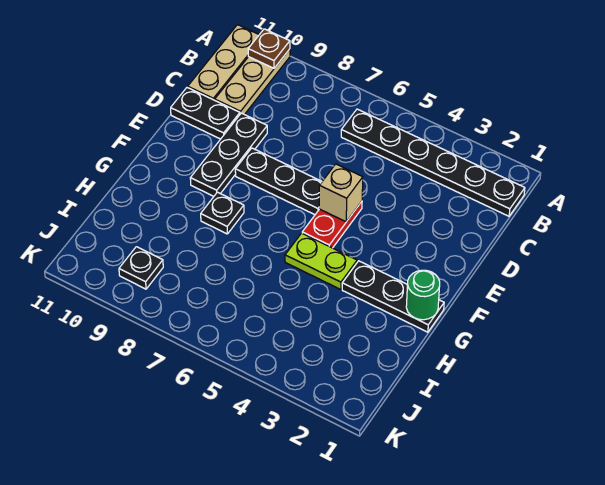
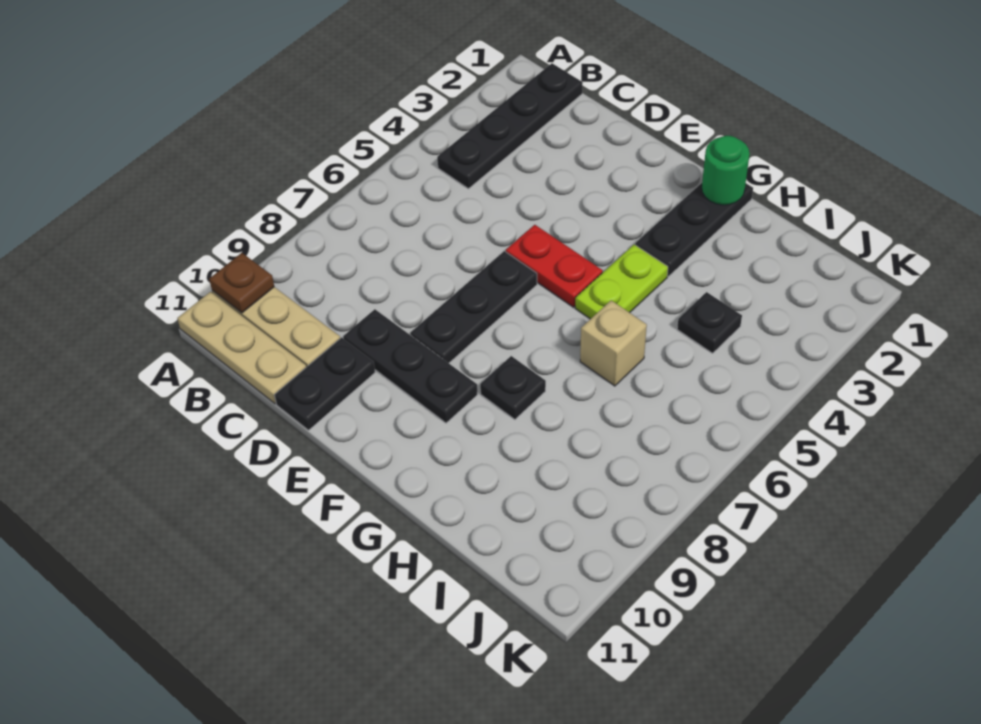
black 1x6 plate [341,109,525,216] -> black 1x4 plate [437,63,583,189]
tan 1x1 brick [319,164,363,222] -> tan 1x1 brick moved to [580,300,647,386]
black 1x1 plate [119,247,163,289] -> black 1x1 plate moved to [677,292,742,353]

